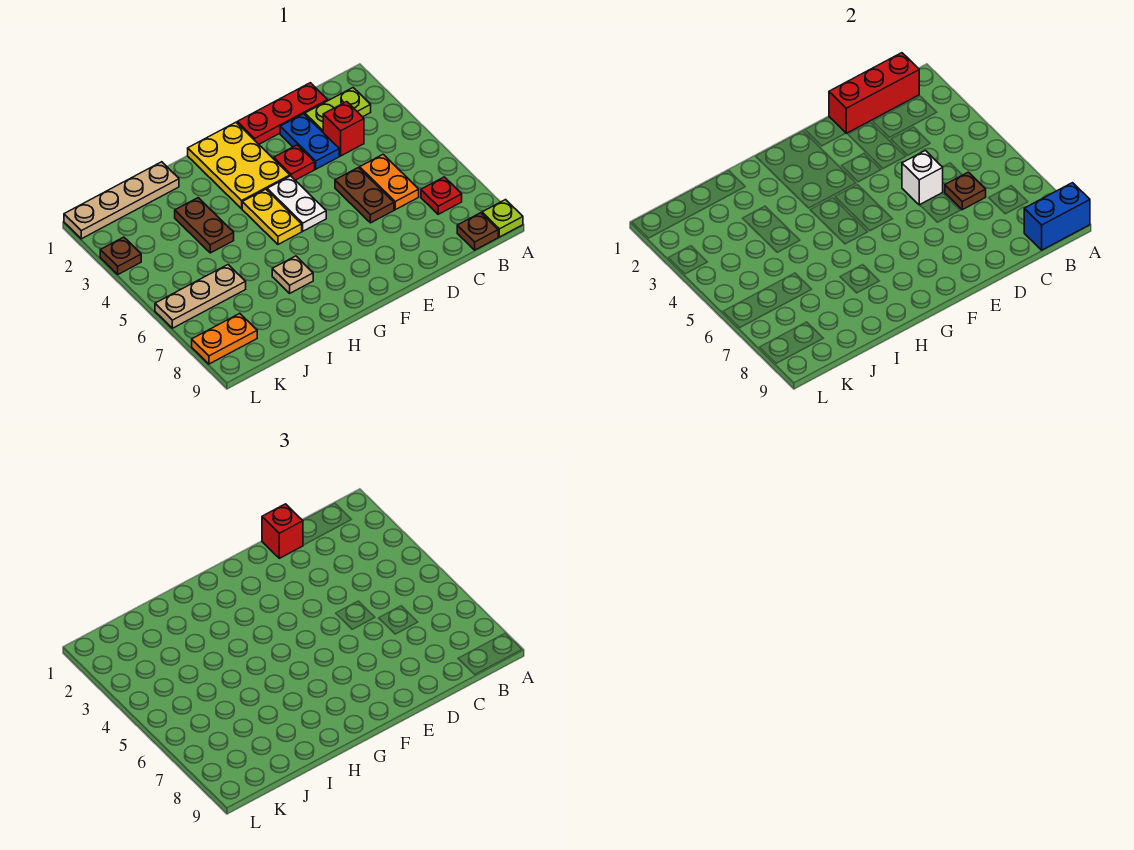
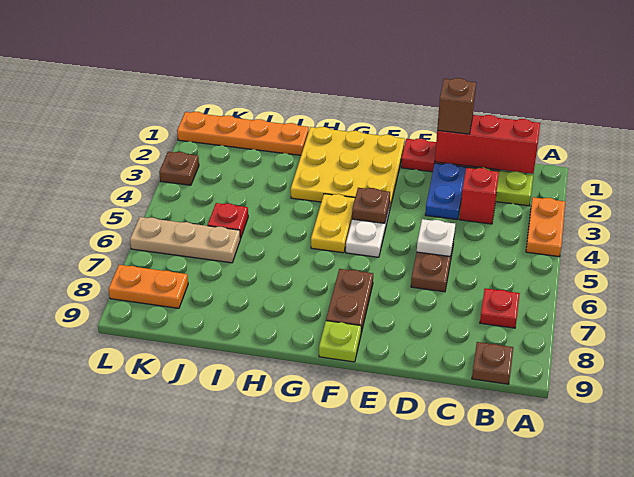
lime 1x1 plate [482,200,523,237] -> lime 1x1 plate moved to [319,321,361,362]
blue 1x2 brick [1024,183,1090,250] -> none
orange 1x2 plate [360,155,419,210] -> orange 1x2 plate moved to [526,197,565,257]
brown 1x1 plate [945,172,986,210] -> brown 1x1 plate moved to [352,188,390,223]
red 1x1 brick [262,504,303,558] -> brown 1x1 brick [437,78,476,134]
white 1x1 brick [902,151,943,205] -> white 1x1 plate [417,219,455,257]
red 1x1 plate [274,145,315,180] -> red 1x1 plate moved to [208,203,248,239]
yellow 2x3 plate [188,122,290,209] -> yellow 3x3 plate [291,127,405,207]
tan 1x1 plate [272,256,313,293] -> none
tan 1x4 plate [64,162,179,239] -> orange 1x4 plate [177,112,309,155]
brown 1x2 plate [175,198,234,253] -> brown 1x2 plate moved to [326,269,373,333]

